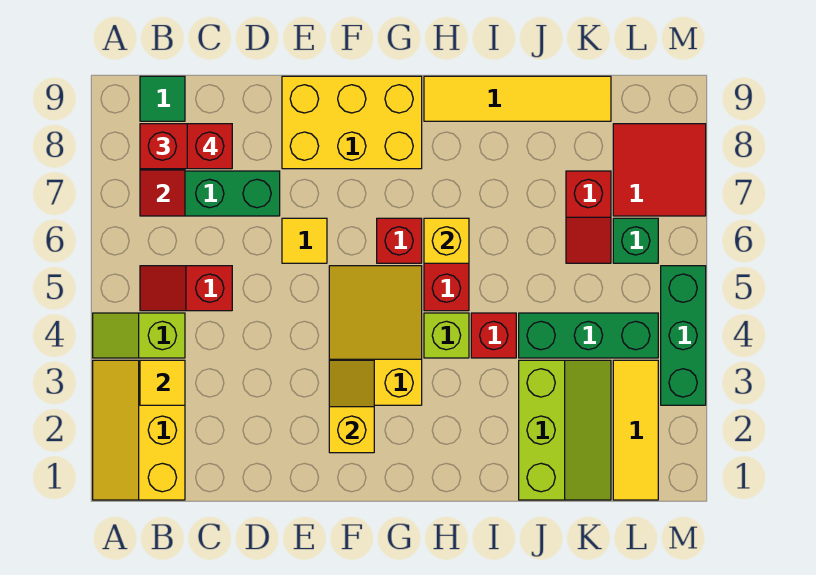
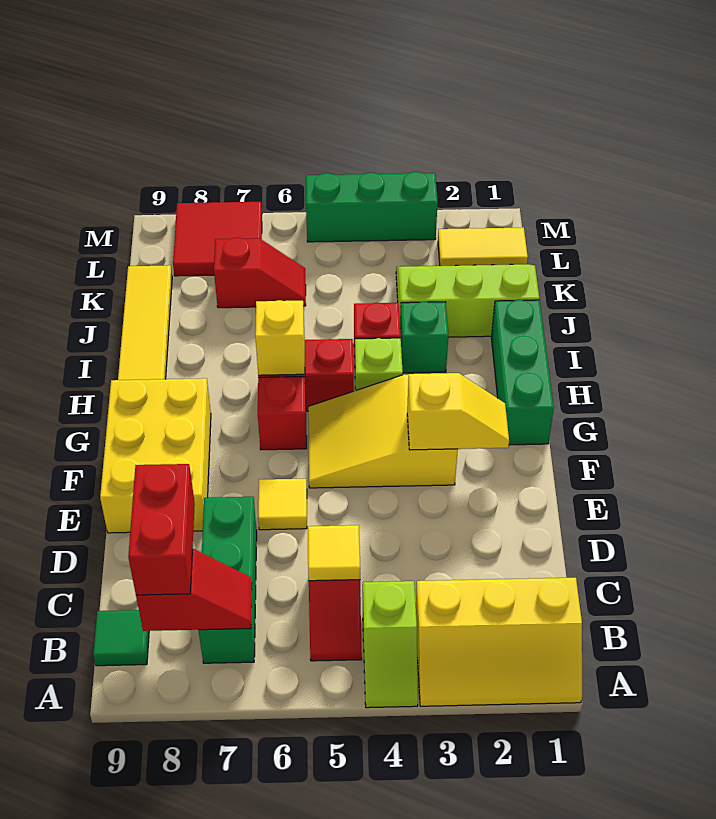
yellow 1x1 tile [140,360,185,405] -> yellow 1x1 tile moved to [308,525,360,581]
red 1x1 brick [187,124,232,169] -> none
yellow 1x2 slope [329,360,374,453] -> yellow 1x2 slope turned to [407,373,509,450]
green 1x3 brick [519,313,658,358] -> green 1x3 brick moved to [491,300,554,445]
yellow 1x3 tile [613,360,658,500] -> yellow 1x2 tile [438,227,528,266]
green 1x1 brick [613,218,658,263] -> green 1x1 brick moved to [400,302,448,373]

